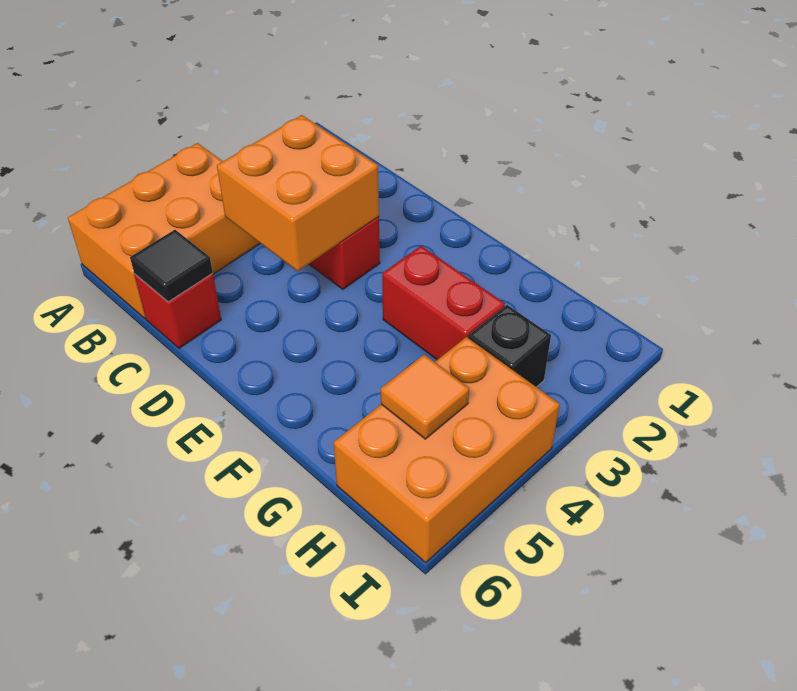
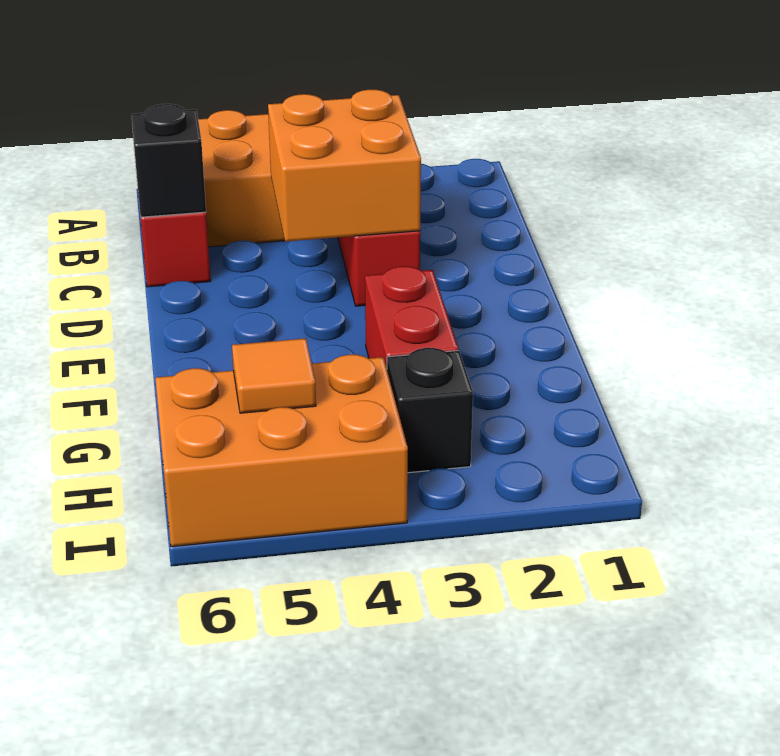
black 1x1 tile [130,230,213,302] -> black 1x1 brick [131,104,206,217]

